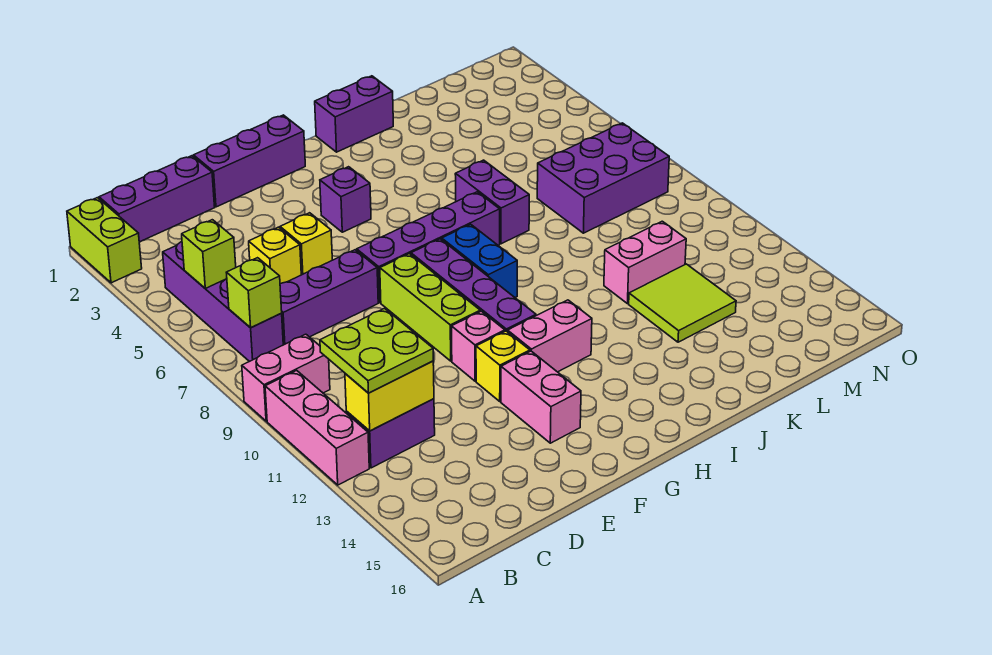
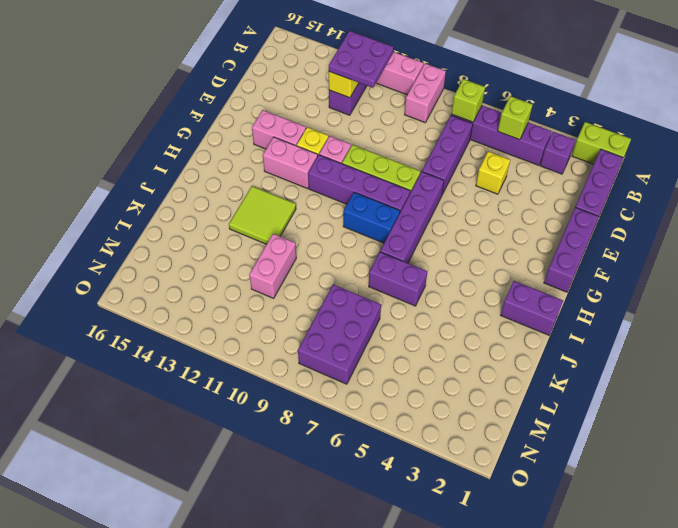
lime 2x2 plate [320,308,433,393] -> purple 2x2 plate [329,31,394,88]
yellow 1x1 brick [280,213,332,275] -> none
purple 1x1 brick [320,167,371,232] -> purple 1x1 brick moved to [540,132,575,174]
pink 1x2 brick [508,300,592,372] -> pink 1x2 brick turned to [263,137,318,189]
purple 1x2 brick [315,76,393,152] -> purple 1x2 brick turned to [501,281,563,335]
lime 2x2 tile [629,264,736,342] -> lime 2x2 tile moved to [229,186,296,244]

